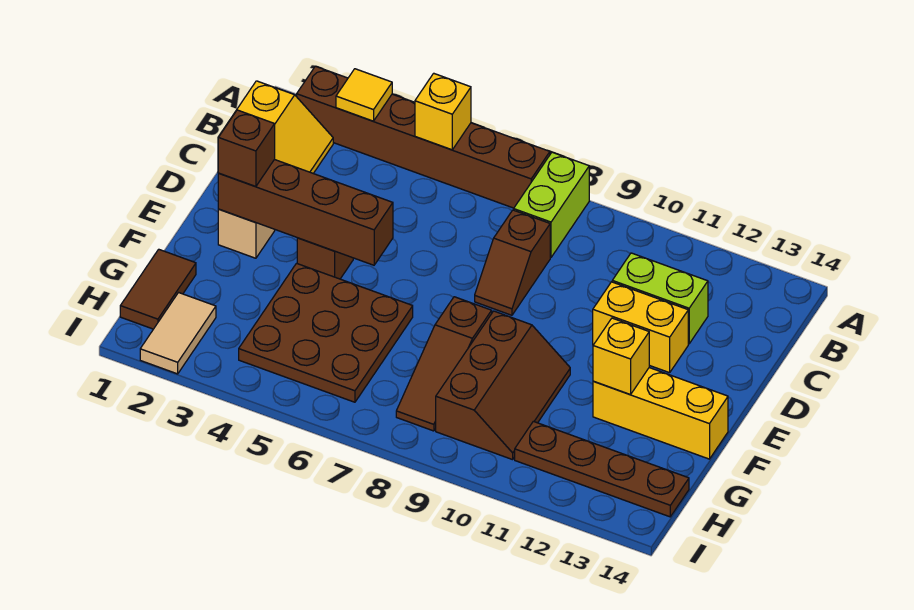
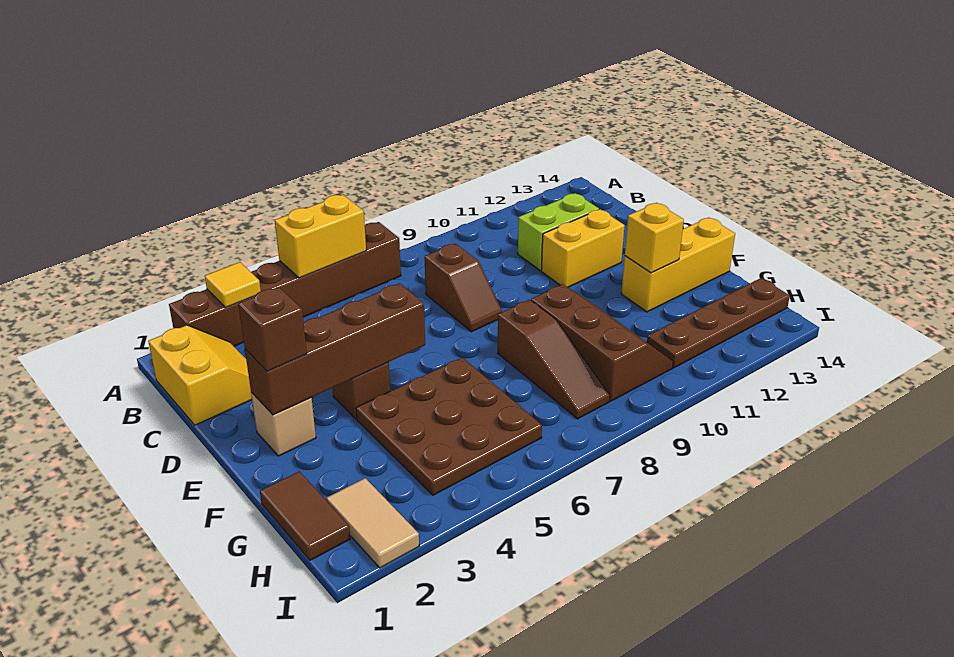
yellow 1x1 brick [415,73,471,150] -> yellow 1x2 brick [275,195,366,278]
lime 1x2 brick [514,152,589,258] -> none

